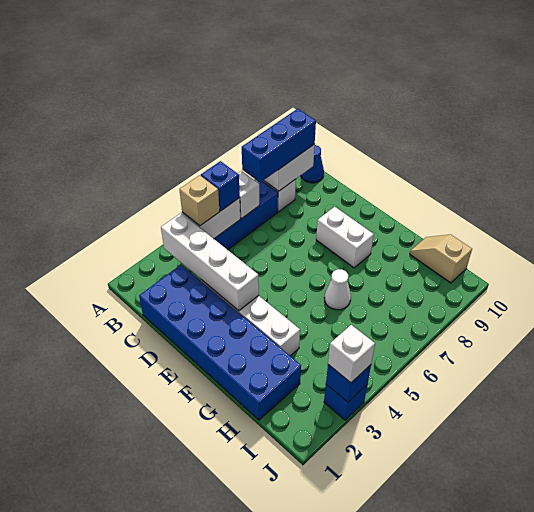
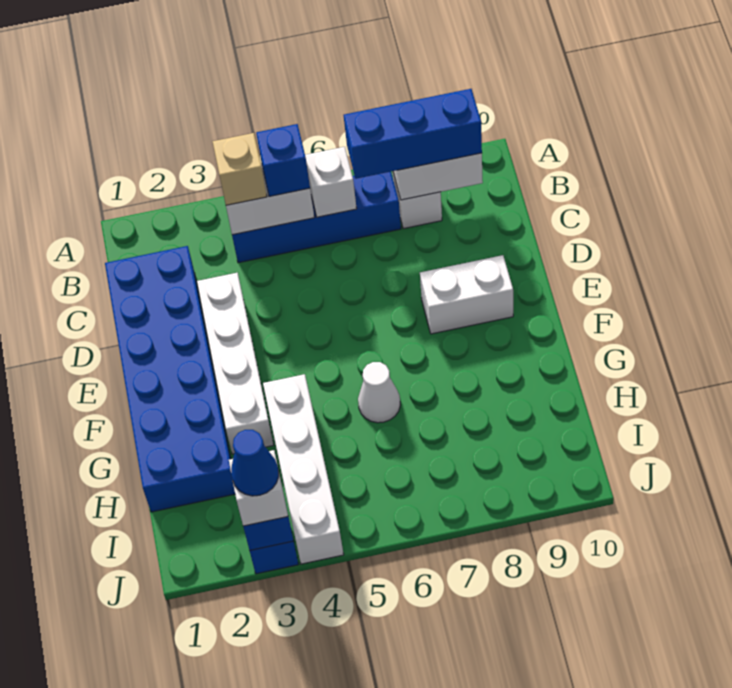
white 1x4 brick [161,213,259,311] -> white 1x4 brick moved to [263,374,344,564]
blue 1x1 cone [301,145,324,183] -> blue 1x1 cone moved to [231,430,279,496]
white 1x2 brick [316,207,374,268] -> white 1x2 brick turned to [420,255,513,334]
tan 1x2 slope [410,234,472,283] -> none

